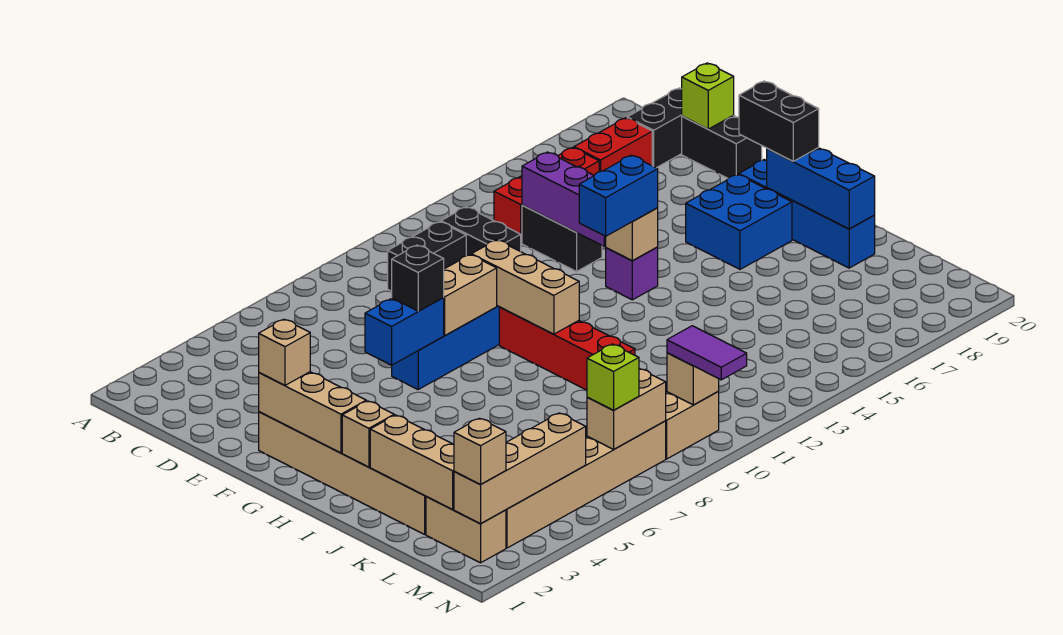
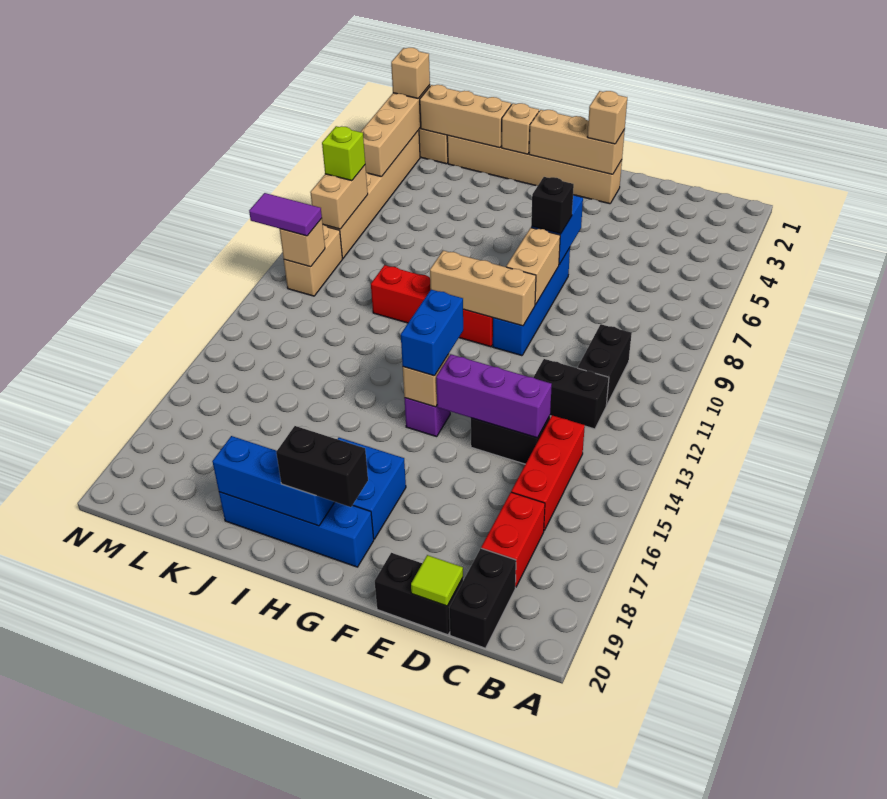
lime 1x1 brick [682,63,734,129] -> lime 1x1 tile [411,555,463,606]

